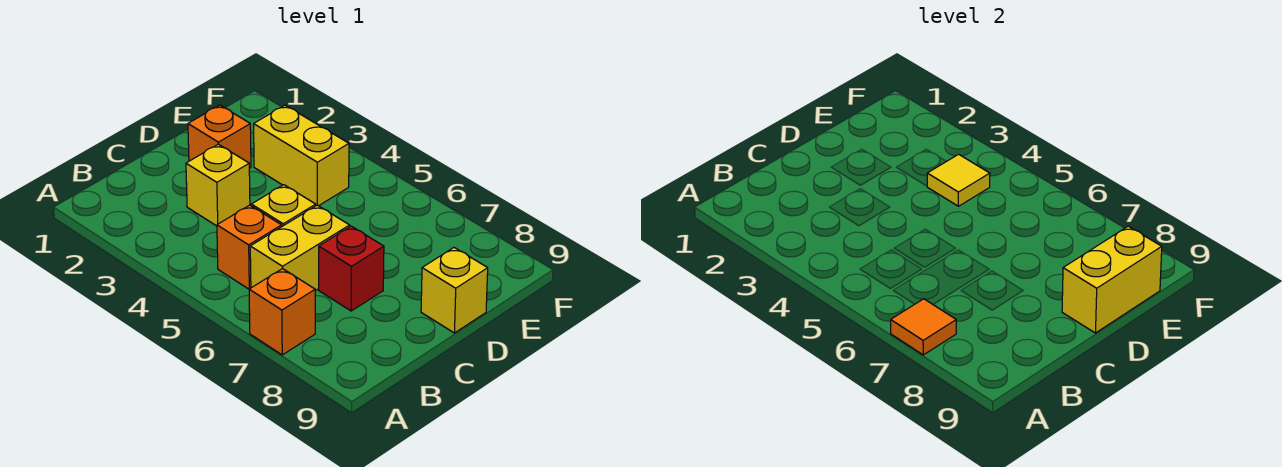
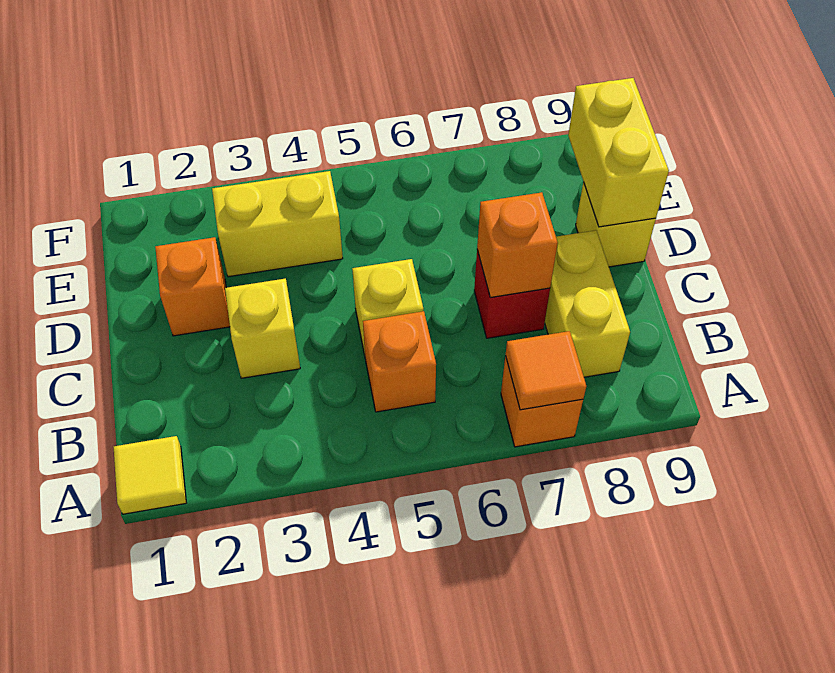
yellow 1x2 brick [250,205,350,291] -> yellow 1x2 brick moved to [545,230,630,377]
none -> orange 1x1 brick [477,192,558,297]
yellow 1x1 tile [927,154,990,206] -> yellow 1x1 tile moved to [114,436,186,514]

